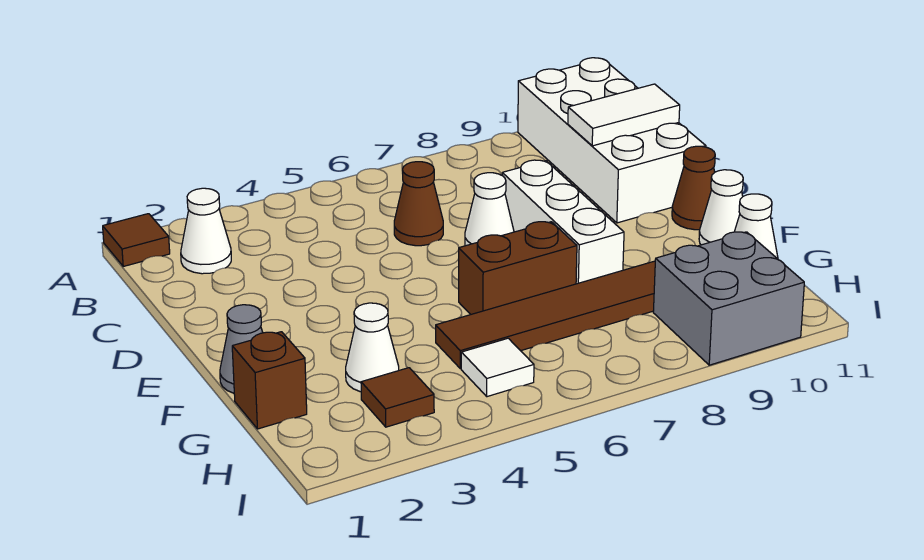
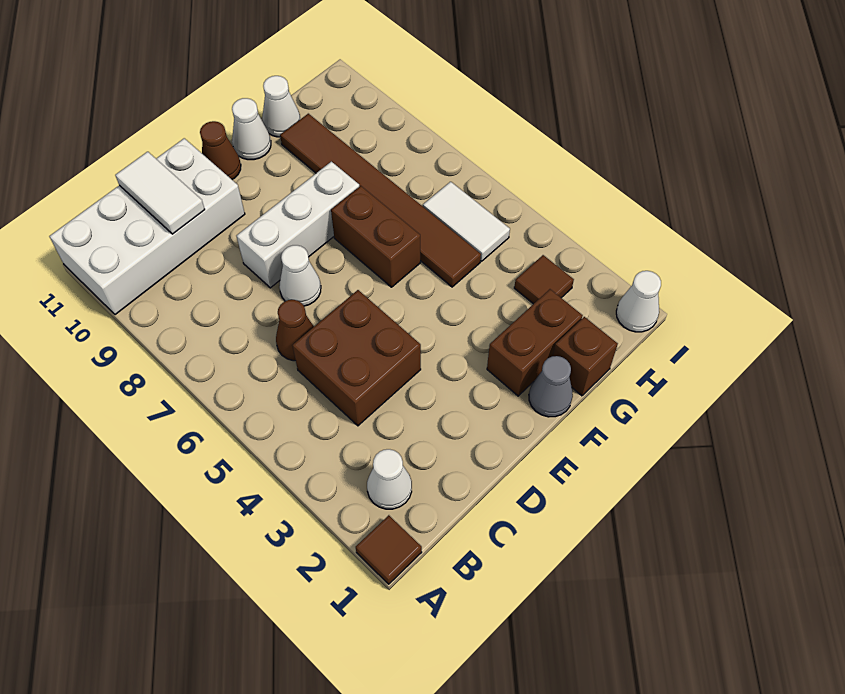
none -> brown 2x2 brick [292,290,421,426]
none -> brown 1x2 brick [487,289,583,396]
white 1x1 cone [346,303,399,392] -> white 1x1 cone moved to [616,271,661,332]
white 1x1 tile [461,338,534,397] -> white 1x2 tile [423,182,510,261]
grey 2x2 brick [653,232,804,365] -> none

